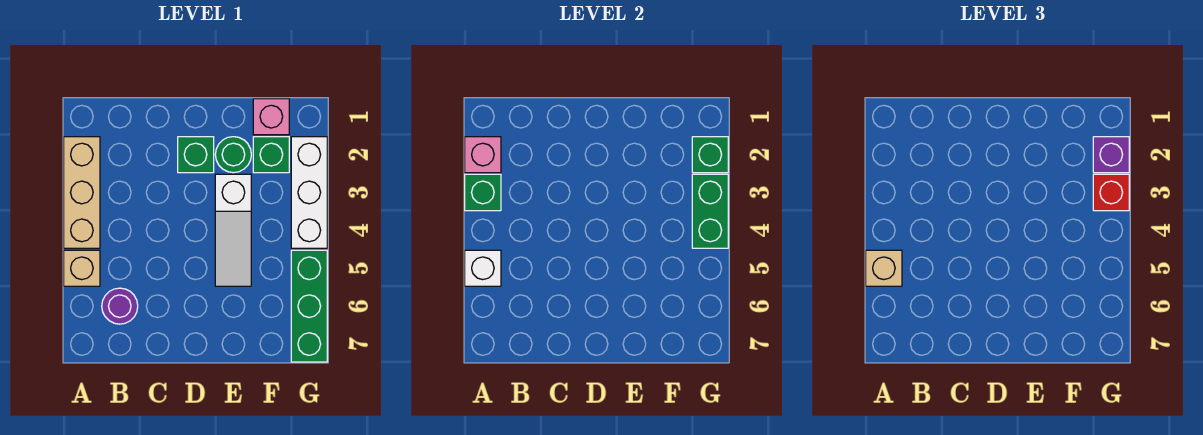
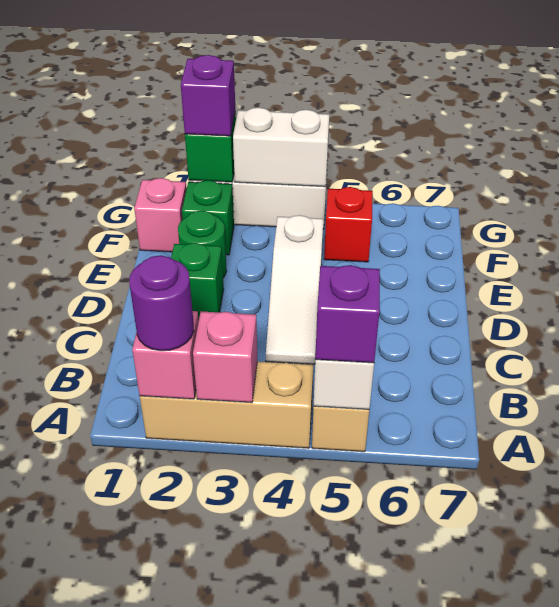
green 1x1 brick [465,174,501,211] -> pink 1x1 brick [193,311,257,403]
tan 1x1 brick [866,250,902,286] -> purple 1x1 brick [315,265,380,363]
purple 1x1 round brick [102,288,138,324] -> purple 1x1 round brick moved to [129,255,194,351]
white 1x3 slope [215,174,251,286] -> white 1x3 slope turned to [266,215,323,364]
green 1x2 brick [692,174,728,248] -> white 1x2 brick [233,108,329,187]
red 1x1 brick [1093,174,1129,211] -> red 1x1 brick moved to [324,187,373,262]
green 1x3 brick [291,250,327,362] -> none

